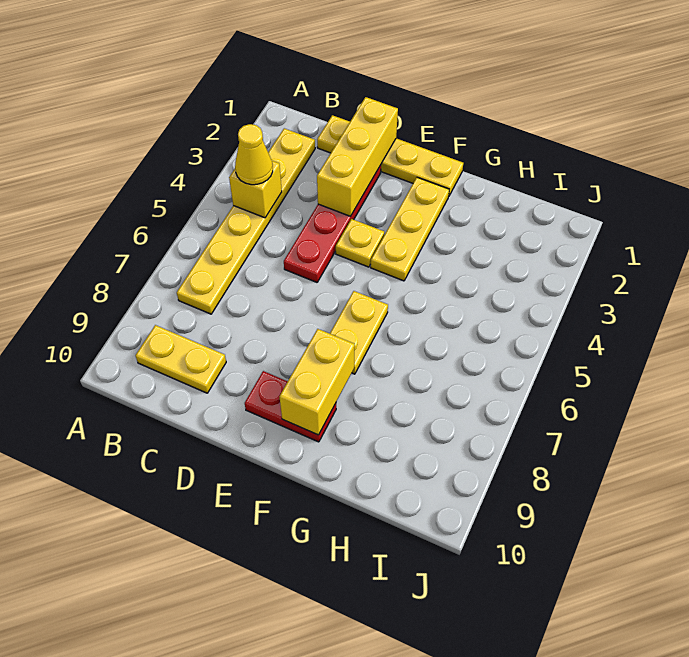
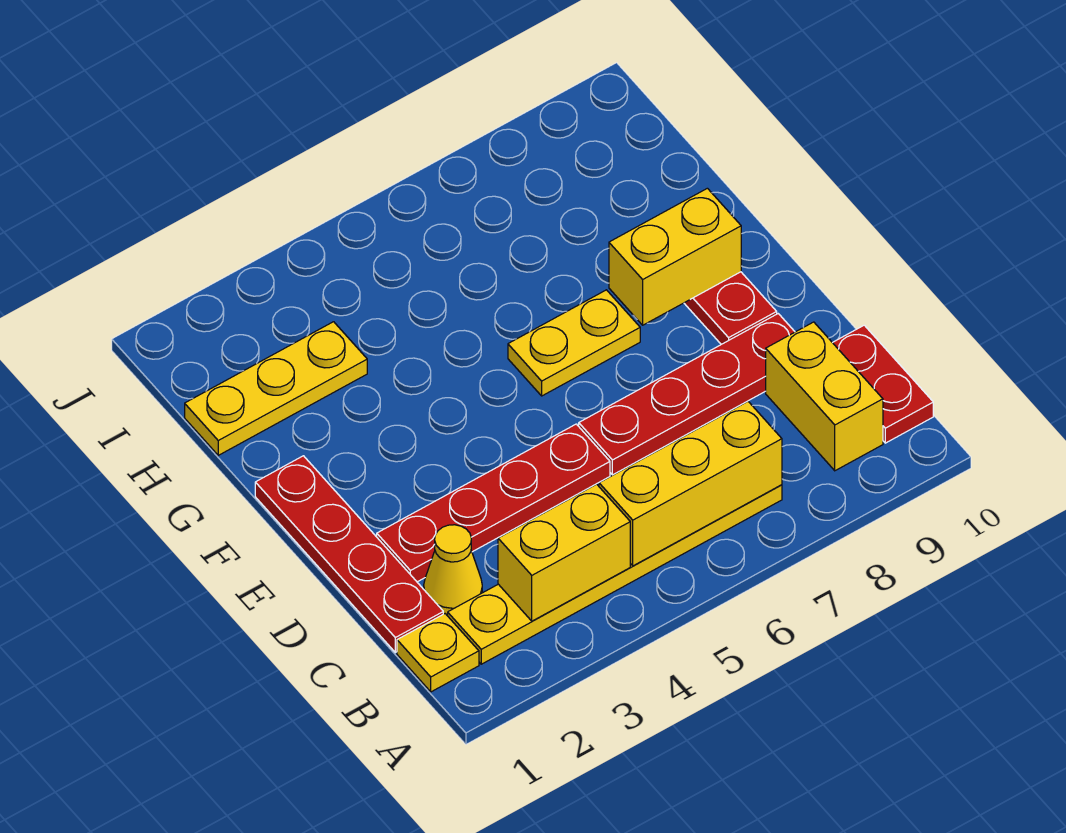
yellow 1x1 brick [229,161,282,218] -> yellow 1x2 brick [498,484,630,621]
yellow 1x1 cone [235,124,273,185] -> yellow 1x1 cone moved to [424,525,482,615]
yellow 1x2 plate [135,325,226,393] -> yellow 1x2 brick [766,322,883,471]
none -> red 1x2 plate [833,325,933,443]
yellow 1x4 plate [317,115,463,196] -> red 1x4 plate [255,456,443,652]
yellow 1x3 brick [317,97,398,217] -> yellow 1x3 brick moved to [599,401,782,566]
none -> red 1x4 plate [579,314,795,475]
yellow 1x1 plate [336,219,384,267] -> yellow 1x1 plate moved to [397,614,479,692]
yellow 1x3 plate [371,177,449,281] -> yellow 1x3 plate moved to [185,322,367,455]

